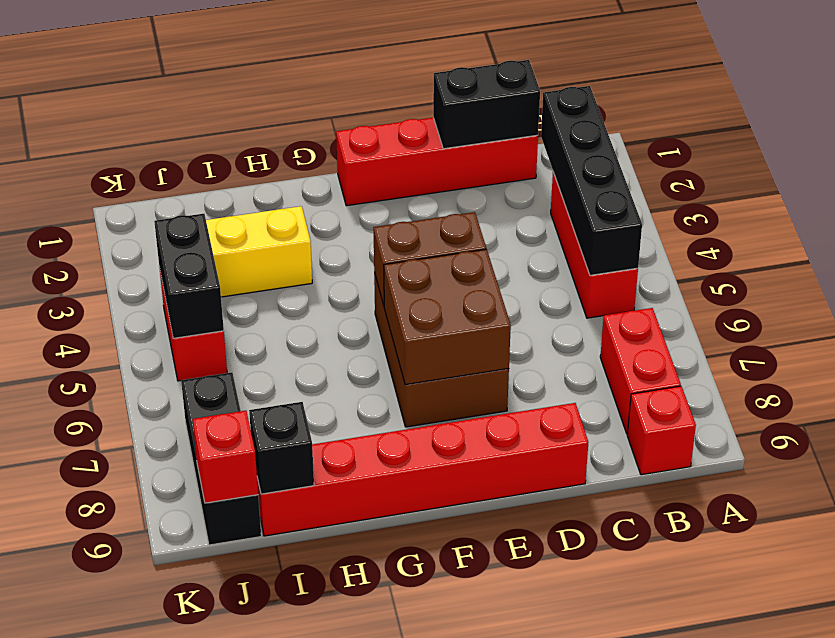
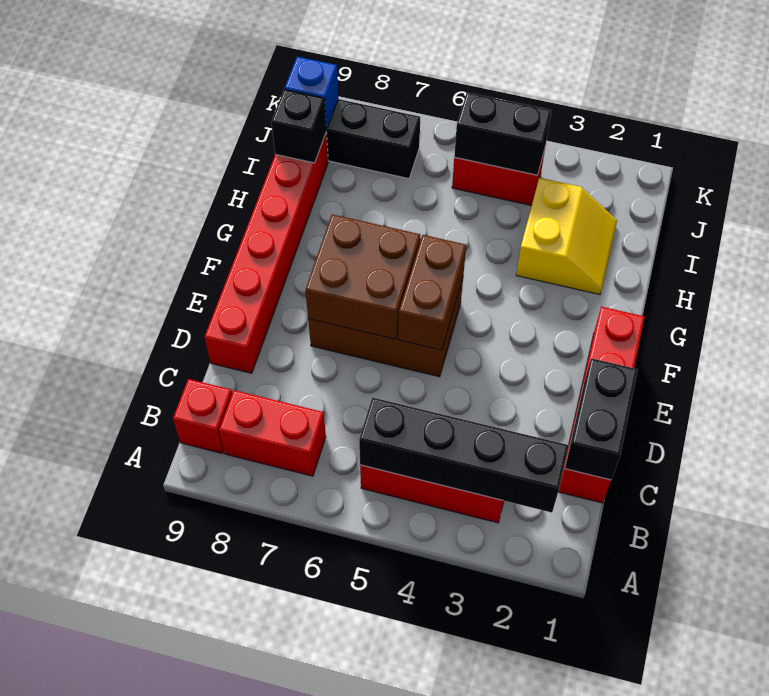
red 1x1 brick [193,411,258,503] -> blue 1x1 brick [285,57,338,130]

